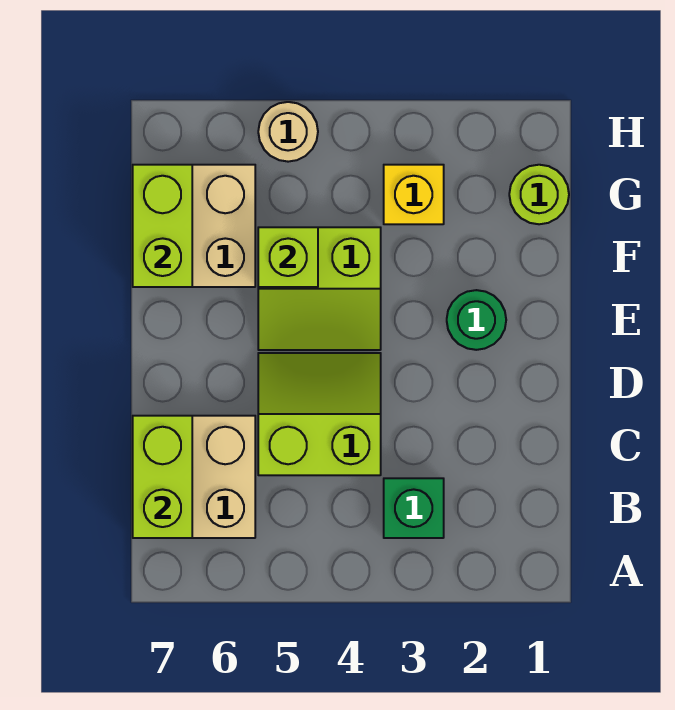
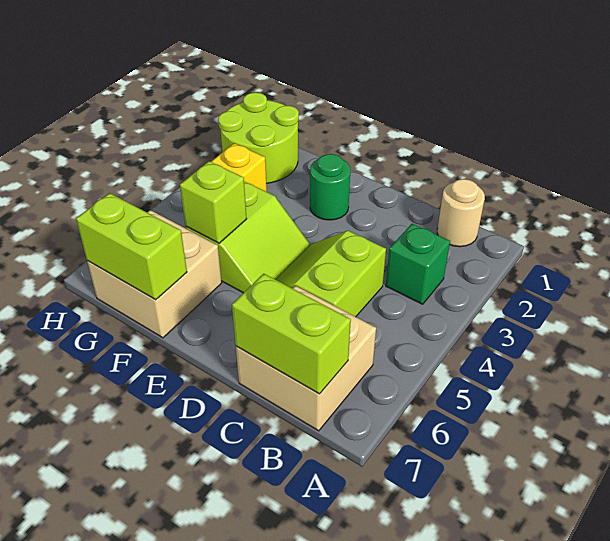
lime 1x1 round brick [509,165,569,224] -> lime 2x2 round brick [218,93,299,183]
tan 1x1 round brick [258,102,318,162] -> tan 1x1 round brick moved to [437,179,485,247]

